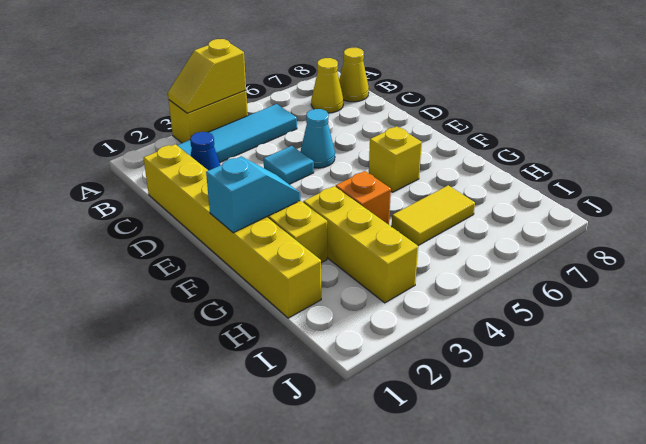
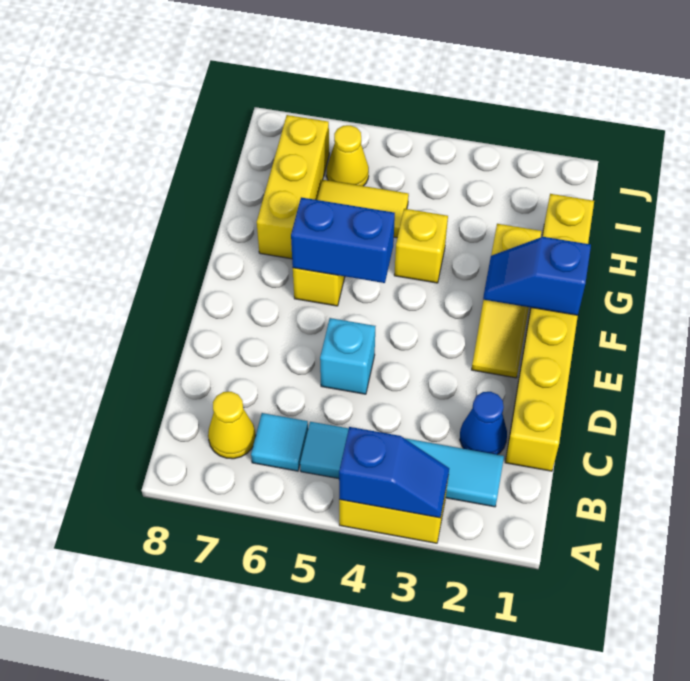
yellow 1x2 slope [168,39,246,113] -> blue 1x2 slope [339,427,449,518]
yellow 1x1 cone [339,48,369,102] -> yellow 1x1 cone moved to [327,125,369,186]
cyan 1x1 tile [264,146,314,184] -> cyan 1x1 tile moved to [251,413,308,471]
cyan 1x1 cone [300,109,335,168] -> cyan 1x1 brick [320,318,375,394]
cyan 1x2 slope [206,156,301,233] -> blue 1x2 slope [483,237,591,315]
none -> blue 1x2 brick [291,197,395,283]
yellow 1x3 brick [303,186,418,303] -> yellow 1x3 brick moved to [257,115,329,259]
orange 1x1 brick [336,171,391,225] -> yellow 1x1 brick [394,209,448,283]

